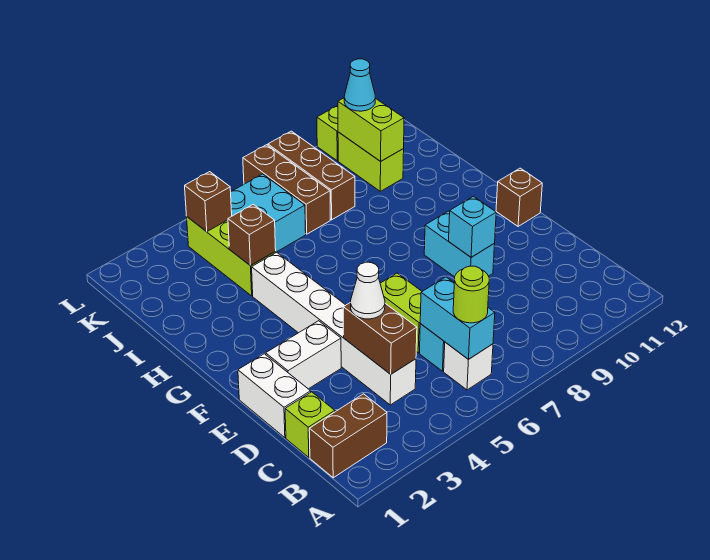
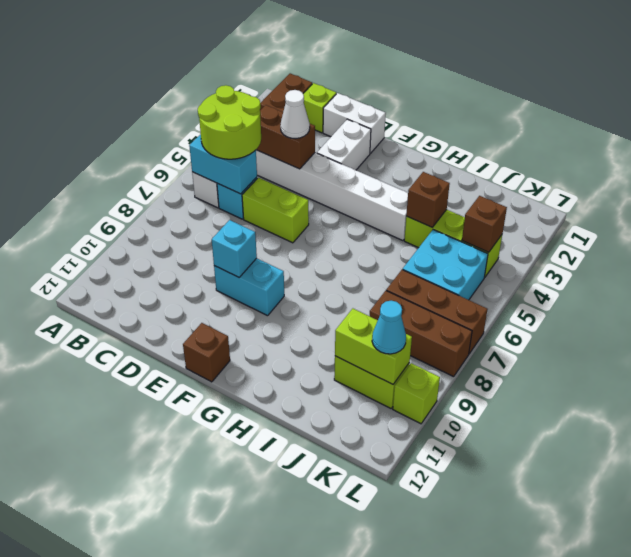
lime 1x1 round brick [453,266,489,323] -> lime 2x2 round brick [198,85,261,159]

